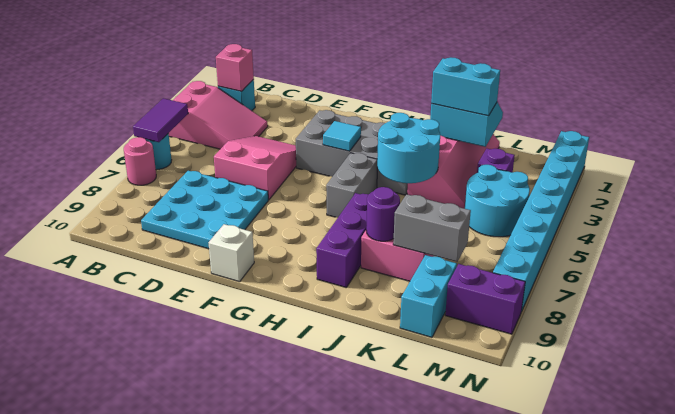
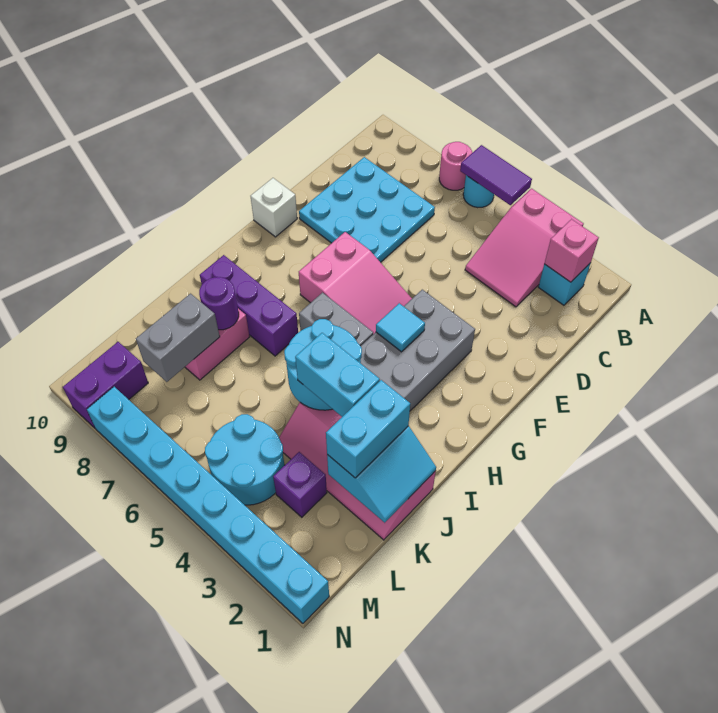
pink 2x3 slope [214,136,296,200] -> pink 2x3 slope moved to [299,232,412,334]
cyan 1x2 brick [400,255,457,337] -> cyan 1x2 brick moved to [295,333,380,417]

